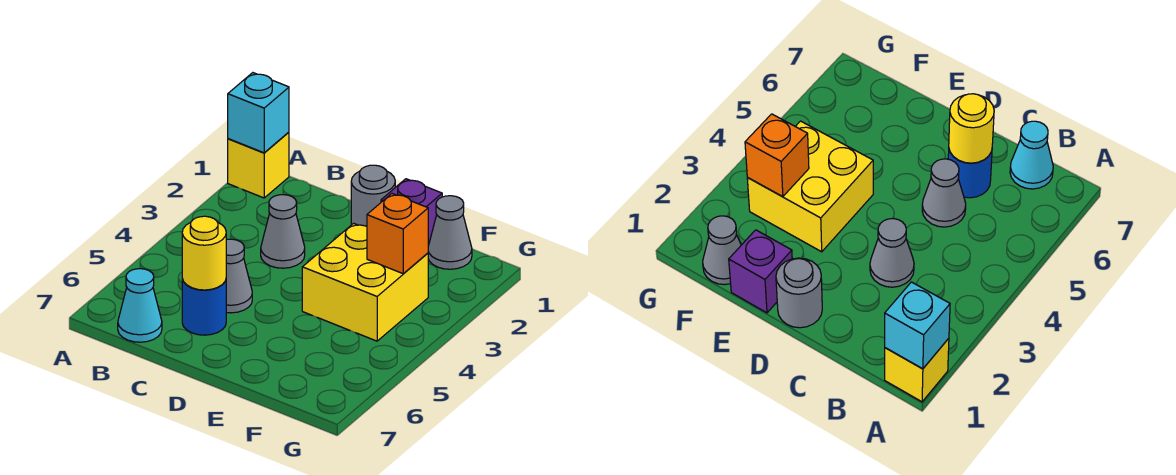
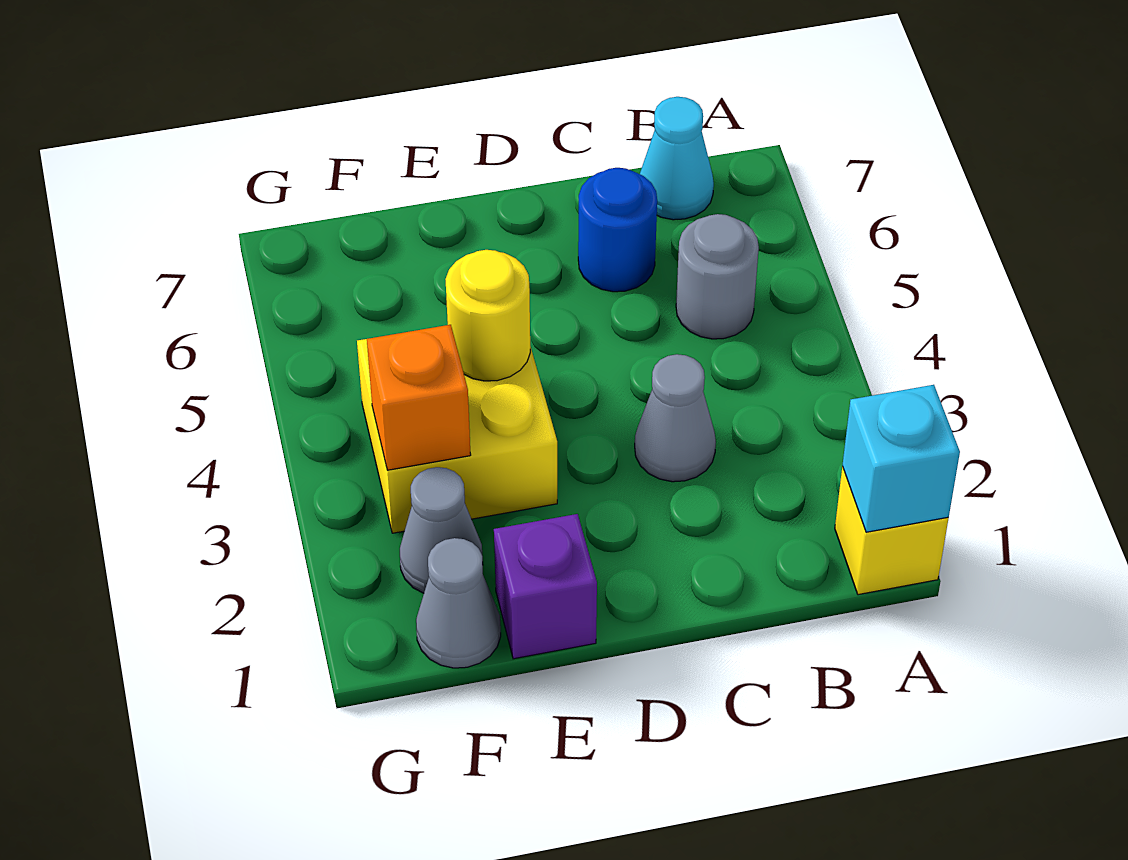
grey 1x1 cone [226,239,252,313] -> grey 1x1 cone moved to [400,467,483,593]
yellow 1x1 round brick [182,216,226,290] -> yellow 1x1 round brick moved to [445,250,530,381]
grey 1x1 round brick [351,165,395,226] -> grey 1x1 round brick moved to [676,214,759,339]

